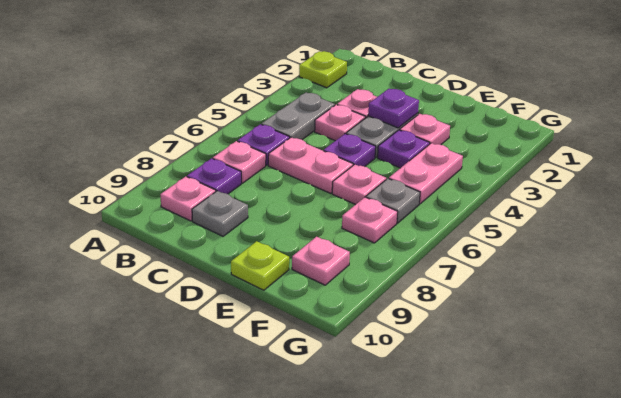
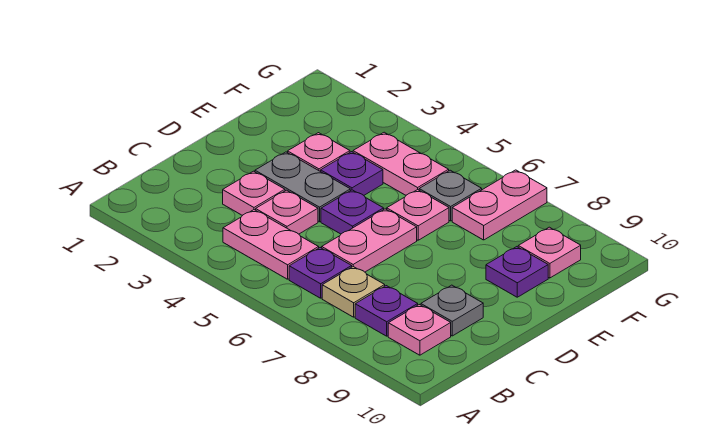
lime 1x1 plate [299,51,347,88] -> none
grey 1x2 plate [262,92,335,139] -> pink 1x2 plate [223,210,319,279]
pink 1x1 plate [213,141,266,183] -> tan 1x1 plate [322,267,385,317]
purple 1x1 plate [368,89,419,128] -> purple 1x1 plate moved to [486,247,548,297]
lime 1x1 plate [231,241,289,290] -> none
pink 1x1 plate [342,197,398,243] -> pink 1x2 plate [452,170,547,240]

